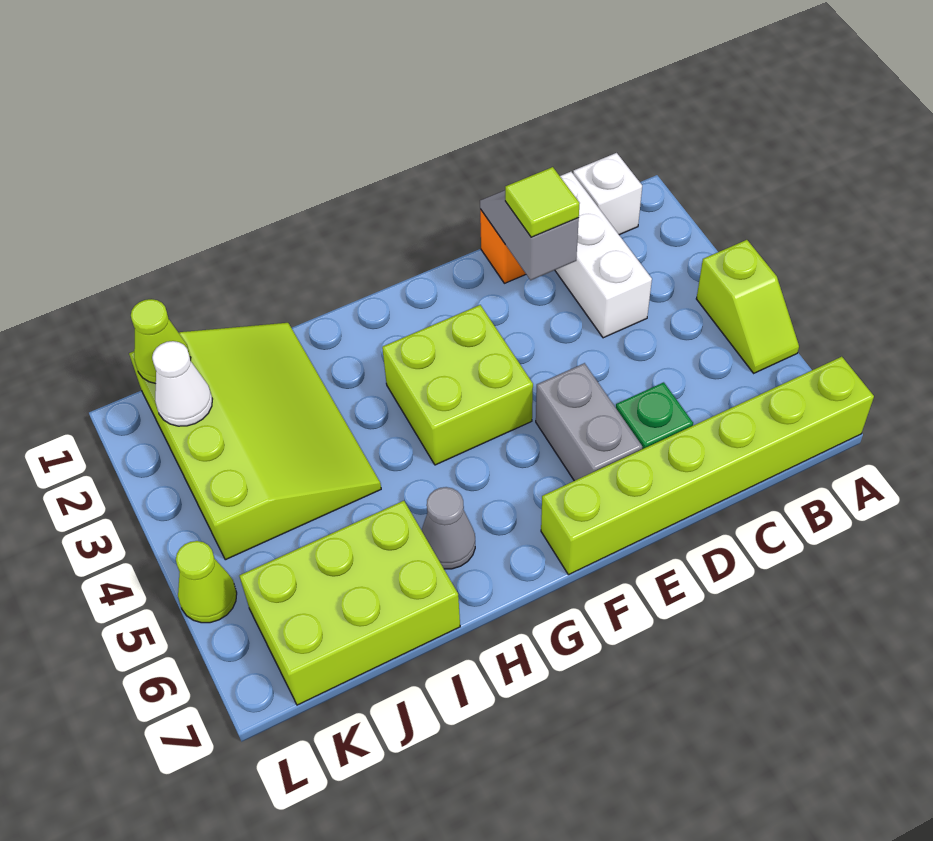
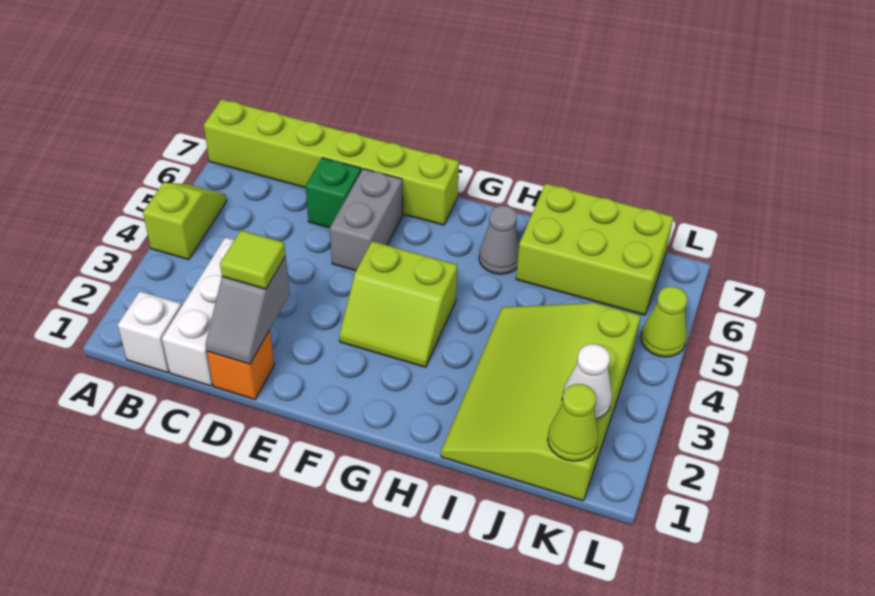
lime 2x2 brick [382,305,533,465] -> lime 2x2 slope [339,241,457,367]

